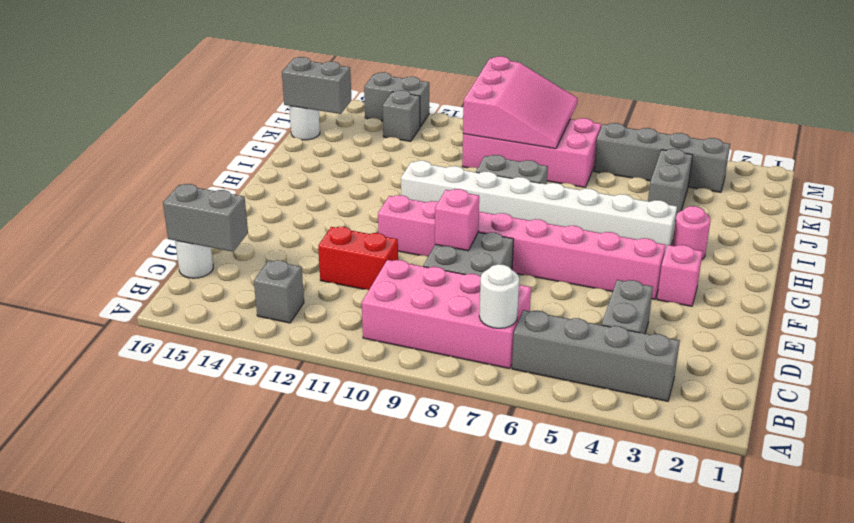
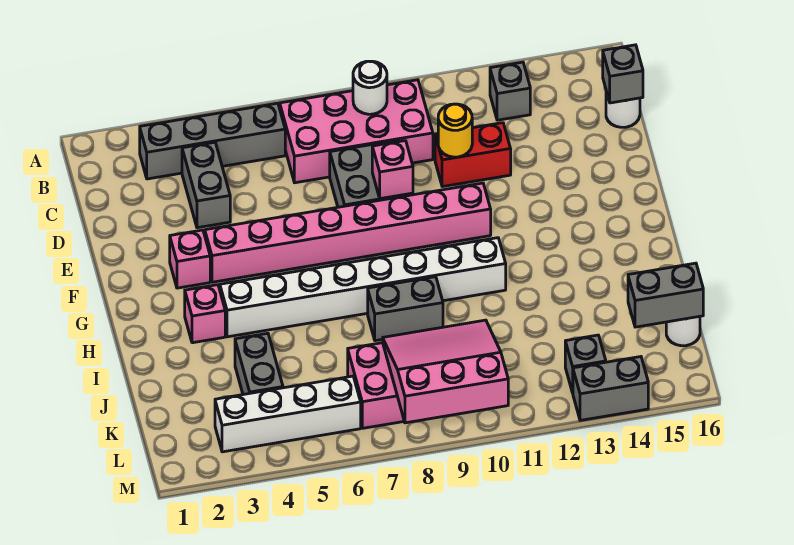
white 1x1 round brick [479,264,519,328] -> white 1x1 round brick moved to [353,61,387,114]
grey 1x2 brick [163,184,248,252] -> grey 1x1 brick [603,45,643,103]
none -> yellow 1x1 round brick [438,104,472,157]
pink 1x1 round brick [672,206,710,259] -> pink 1x1 brick [185,285,225,343]
pink 3x3 slope [463,56,578,149] -> pink 3x3 slope turned to [383,320,508,423]
grey 1x4 brick [594,123,730,192] -> white 1x4 brick [215,376,361,452]

